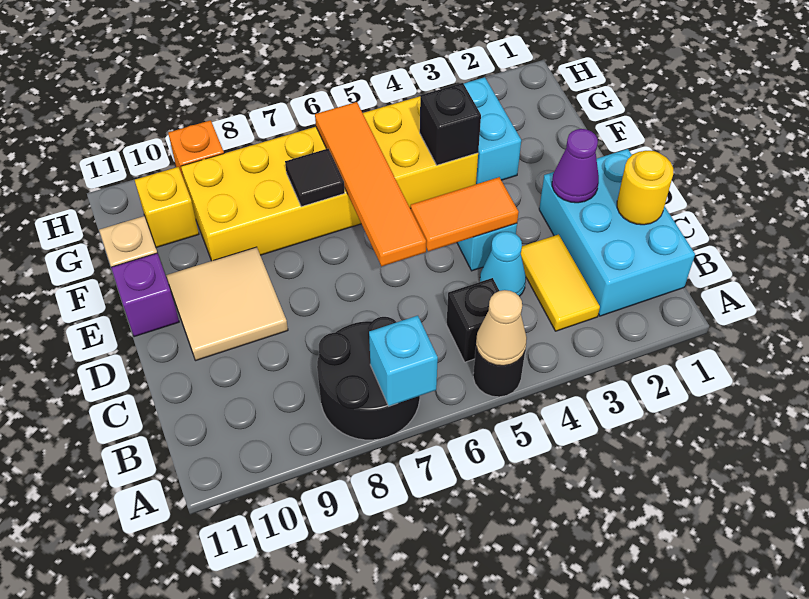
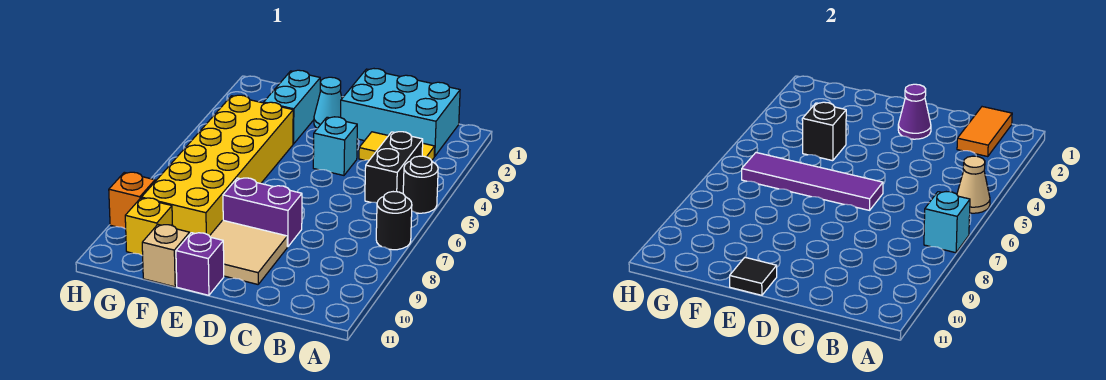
black 2x2 round brick [317,317,420,440] -> black 1x1 round brick [376,192,412,250]
black 1x1 brick [447,278,499,362] -> black 1x2 brick [365,132,423,203]
yellow 1x1 round brick [617,151,673,225] -> none
cyan 1x1 cone [480,232,526,296] -> cyan 1x1 cone moved to [314,77,342,128]
orange 1x2 tile [411,177,519,251] -> orange 1x2 tile moved to [957,107,1012,157]
orange 1x4 tile [315,102,426,266] -> purple 1x4 tile [742,153,883,210]
none -> purple 1x2 brick [223,178,302,247]
cyan 1x2 brick [464,77,521,184] -> cyan 1x2 brick turned to [264,70,320,144]
black 1x1 tile [285,149,345,207] -> black 1x1 tile moved to [730,257,777,295]

